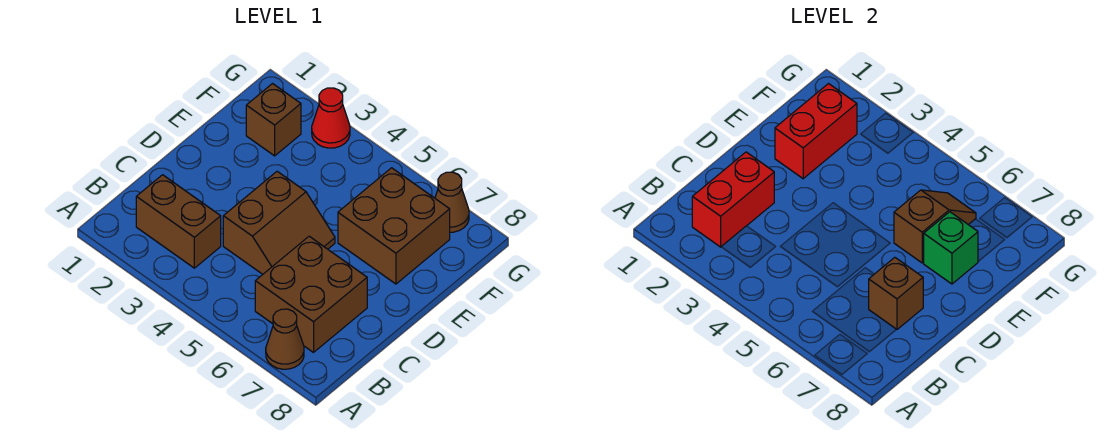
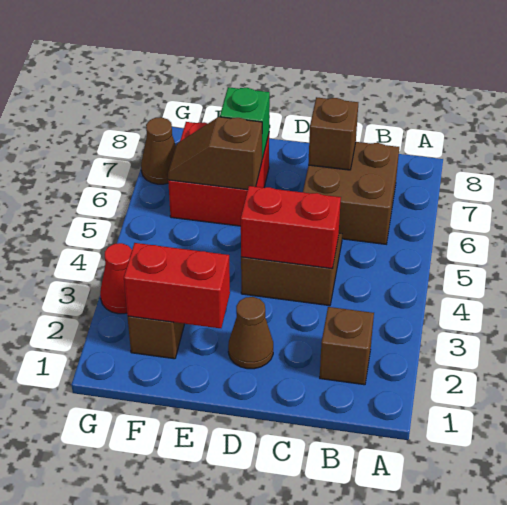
brown 1x1 cone [266,309,304,369] -> brown 1x1 cone moved to [228,297,273,369]
brown 1x2 brick [136,175,221,268] -> brown 1x1 brick [320,307,374,385]
red 1x2 brick [692,152,774,247] -> red 1x2 brick moved to [241,186,341,269]
brown 2x2 brick [338,168,450,284] -> red 2x2 brick [168,122,269,226]

